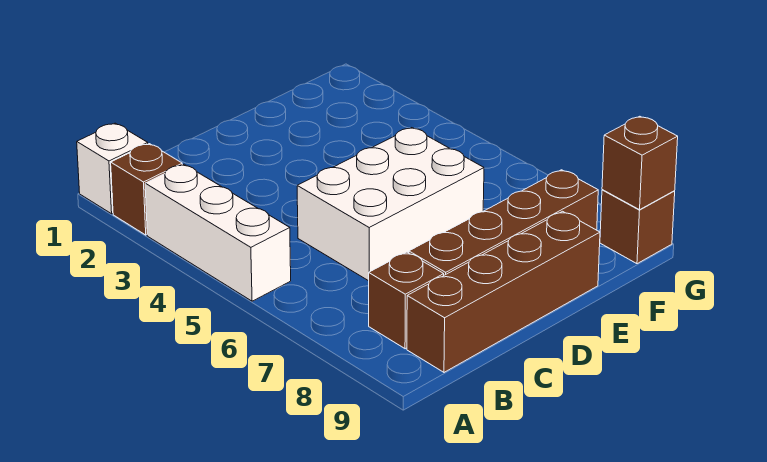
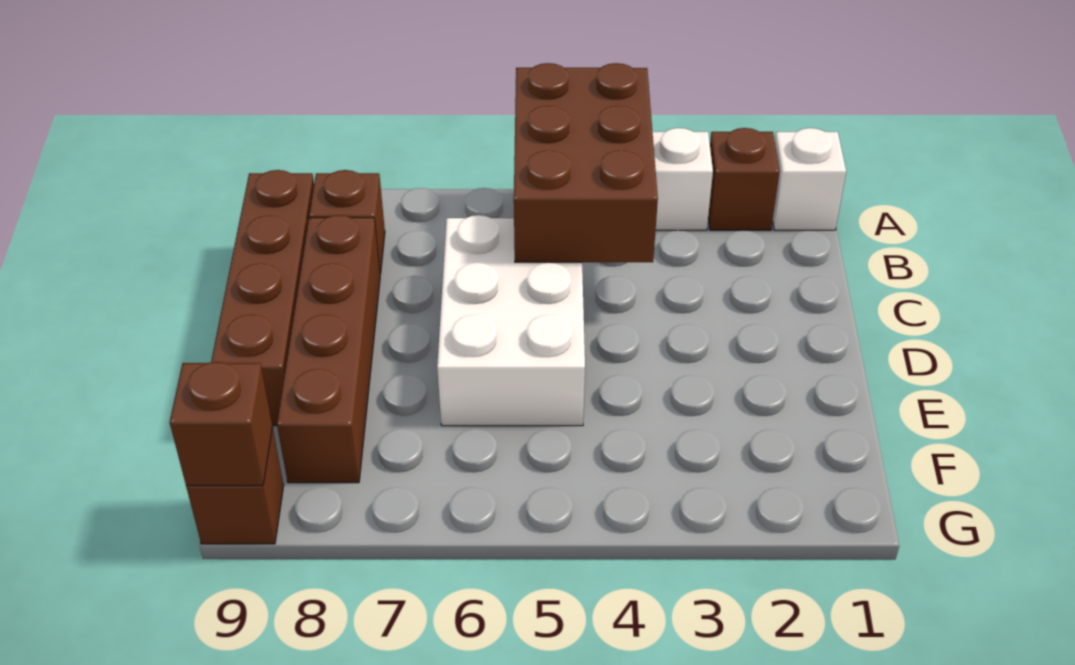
none -> brown 2x3 brick [514,63,658,262]

